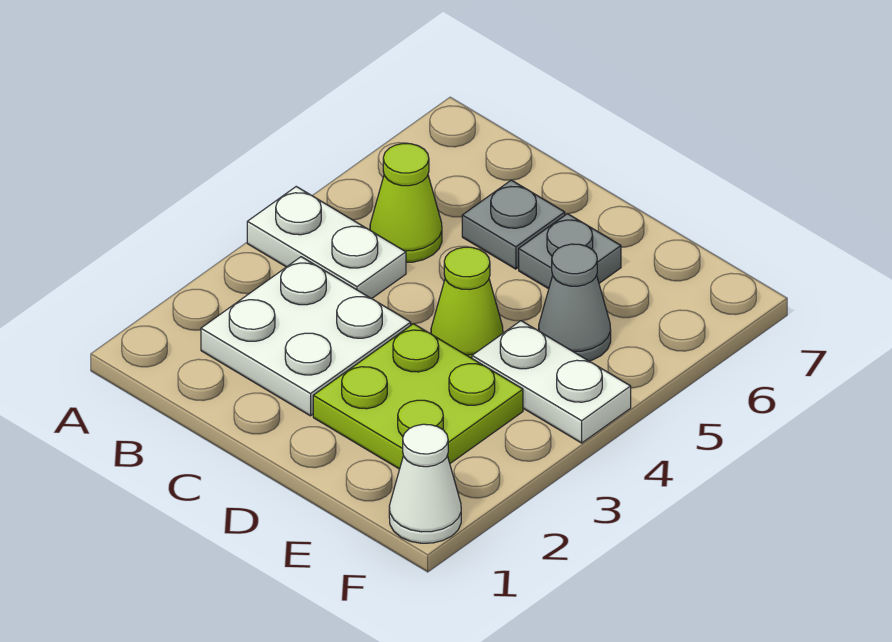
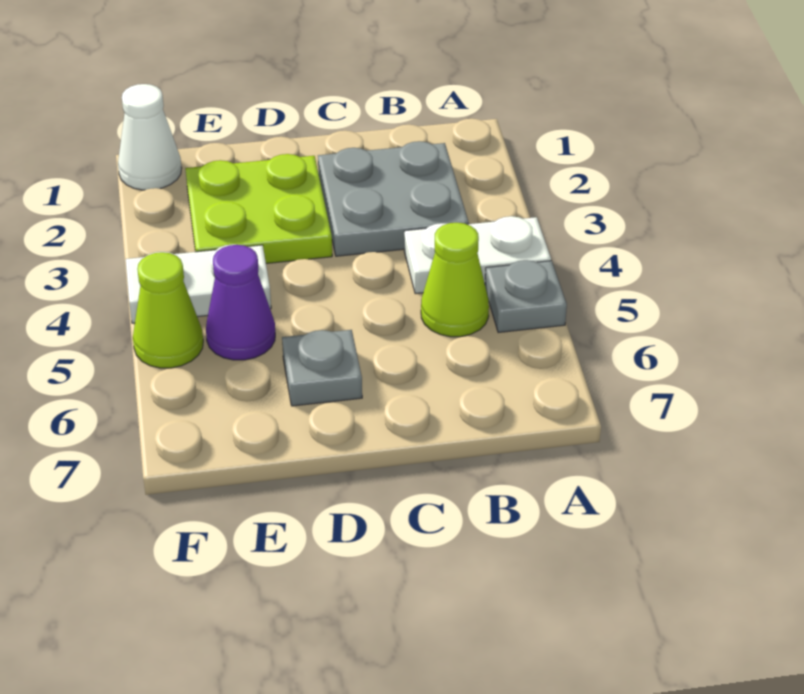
white 2x2 plate [201,257,411,416] -> grey 2x2 plate [318,141,469,256]
grey 1x1 plate [462,180,565,269] -> grey 1x1 plate moved to [485,260,567,333]
lime 1x1 cone [431,247,503,358] -> lime 1x1 cone moved to [133,252,203,368]
grey 1x1 cone [539,244,611,361] -> purple 1x1 cone [206,245,275,360]

